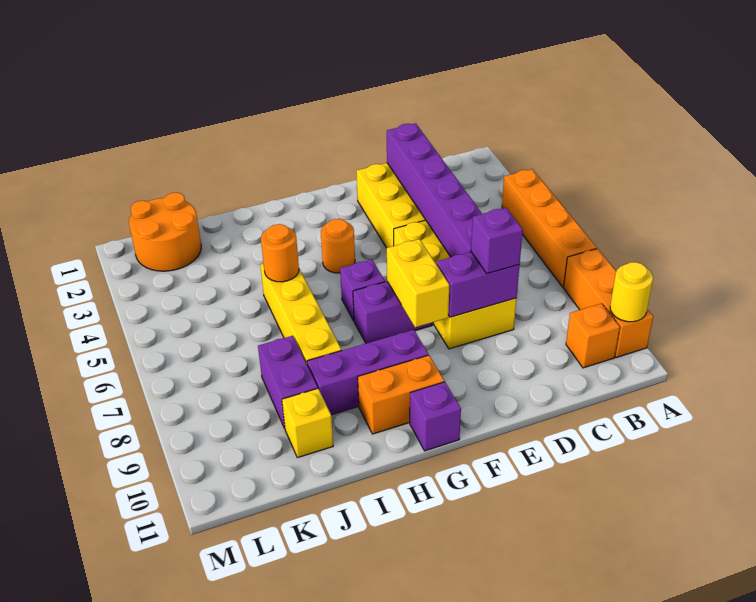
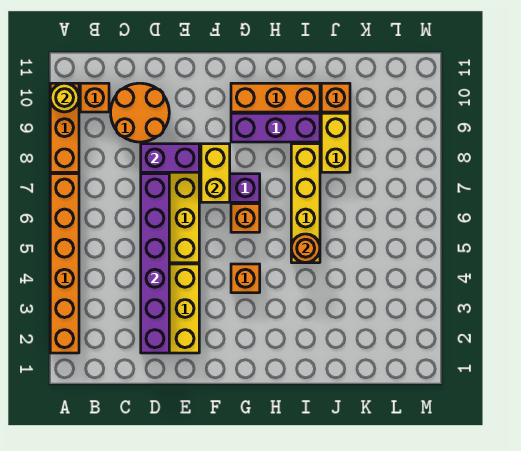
orange 1x4 brick [502,169,597,287] -> orange 1x6 brick [50,174,79,353]
purple 1x1 brick [471,208,523,274] -> none
orange 1x1 round brick [321,219,355,273] -> orange 1x1 brick [231,264,260,293]
purple 1x1 brick [340,260,385,321] -> orange 1x1 brick [231,204,260,232]
orange 1x2 brick [358,355,444,434] -> orange 1x3 brick [231,83,320,112]
purple 1x1 brick [410,382,461,451] -> none
purple 1x2 brick [258,336,318,428] -> yellow 1x2 brick [321,113,350,172]
yellow 1x1 brick [282,389,333,458] -> orange 1x1 brick [321,83,350,112]
orange 2x2 round brick [129,193,201,271] -> orange 2x2 round brick moved to [111,83,169,142]

